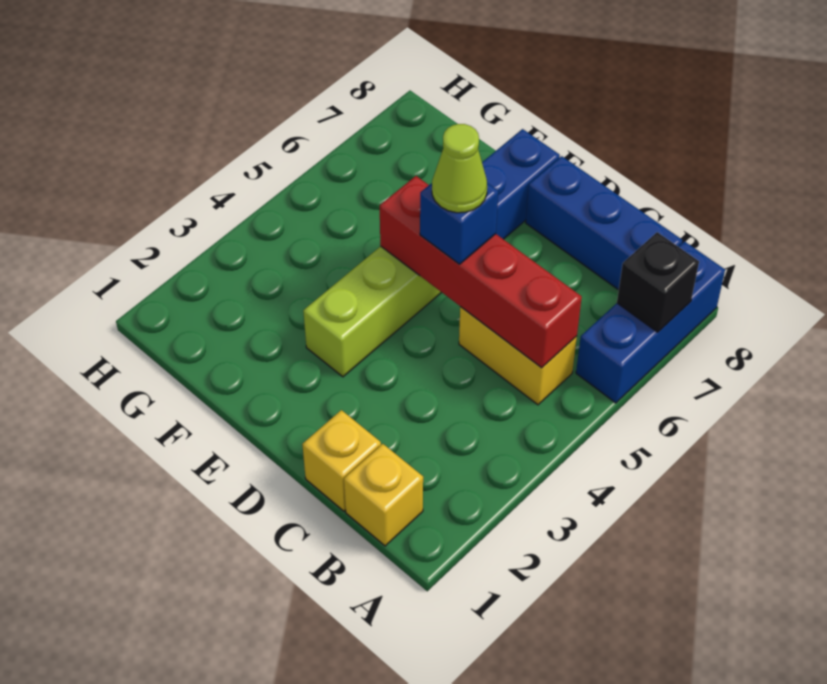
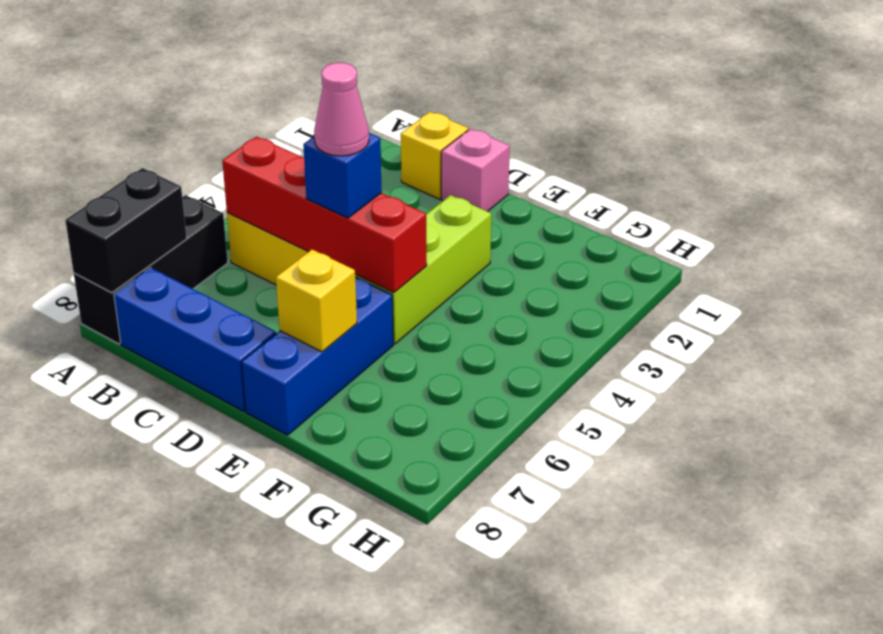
blue 1x3 brick [576,241,725,403] -> black 1x3 brick [74,195,228,344]
black 1x1 brick [617,232,699,332] -> black 1x2 brick [65,168,187,293]
yellow 1x1 brick [344,444,423,546] -> yellow 1x1 brick moved to [276,250,357,352]
none -> pink 1x1 brick [441,129,510,211]
lime 1x1 cone [432,124,487,213] -> pink 1x1 cone [314,63,369,156]

